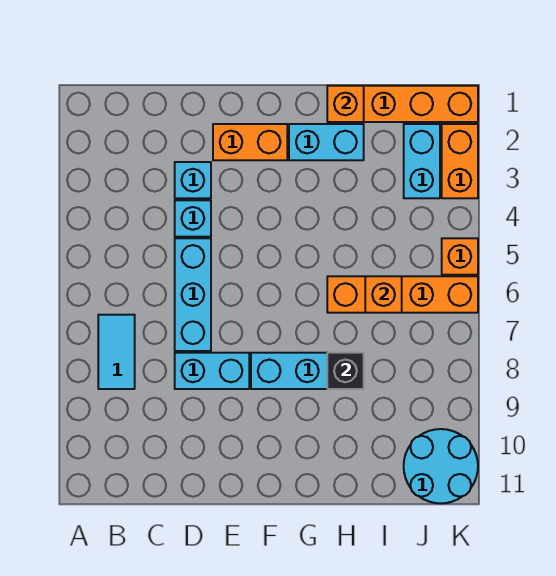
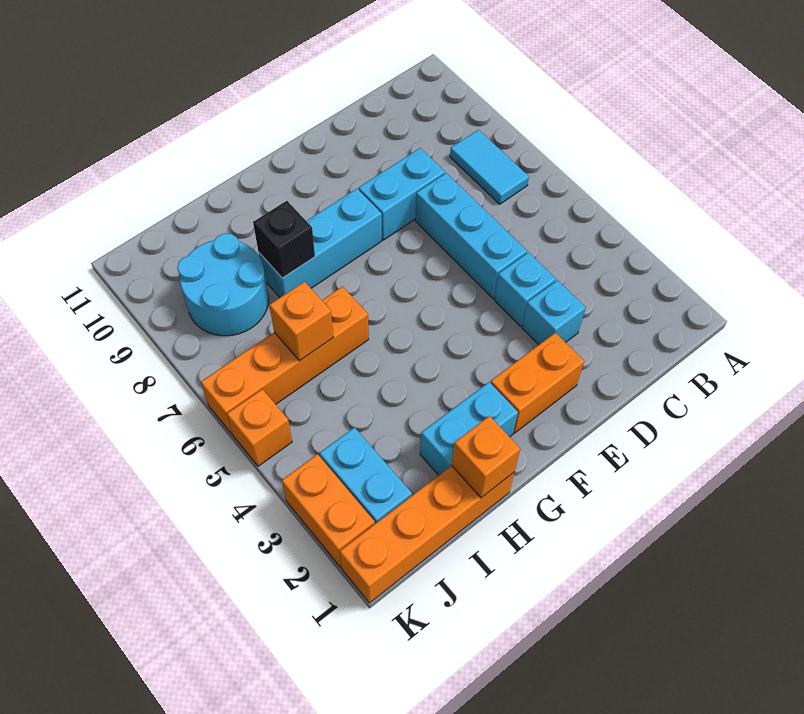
cyan 2x2 round brick [404,429,478,503] -> cyan 2x2 round brick moved to [177,233,269,336]

